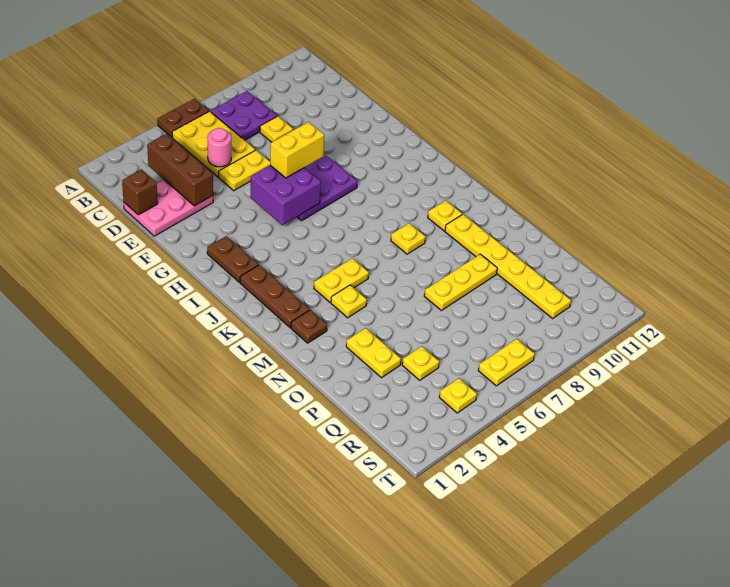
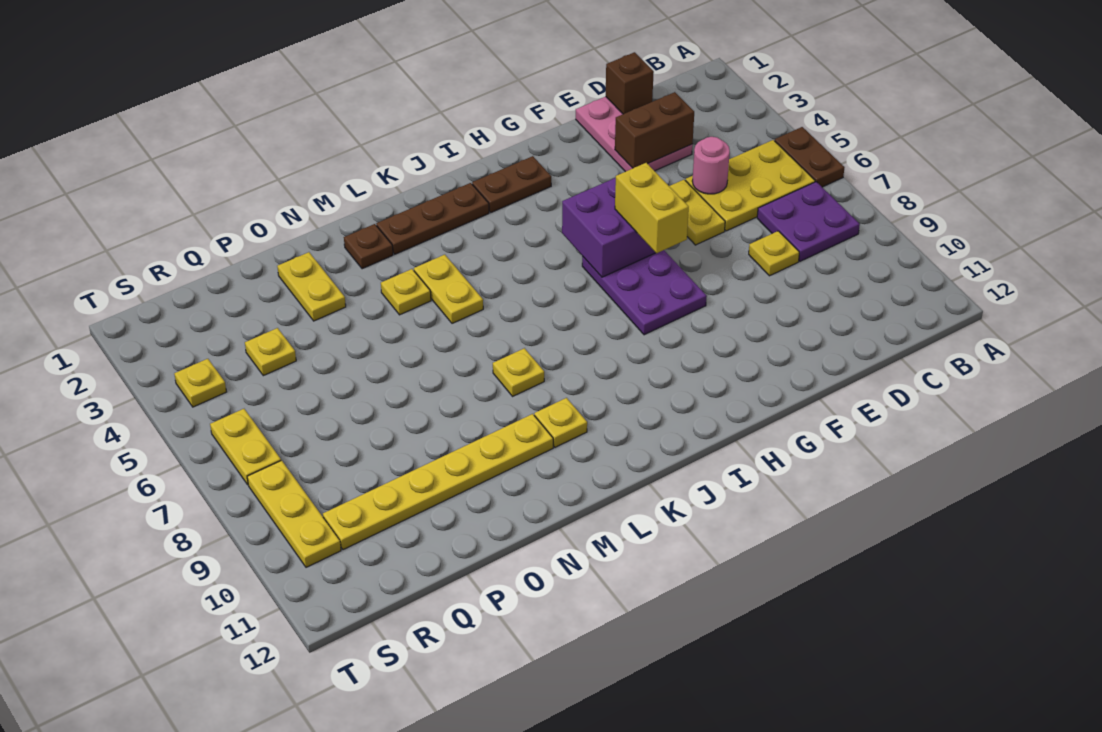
brown 1x3 brick [147,134,213,206] -> brown 1x2 brick [615,92,694,168]
yellow 1x2 plate [346,328,401,378] -> yellow 1x2 plate turned to [277,252,346,321]
yellow 1x3 plate [424,254,497,310] -> yellow 1x3 plate moved to [247,460,341,567]

